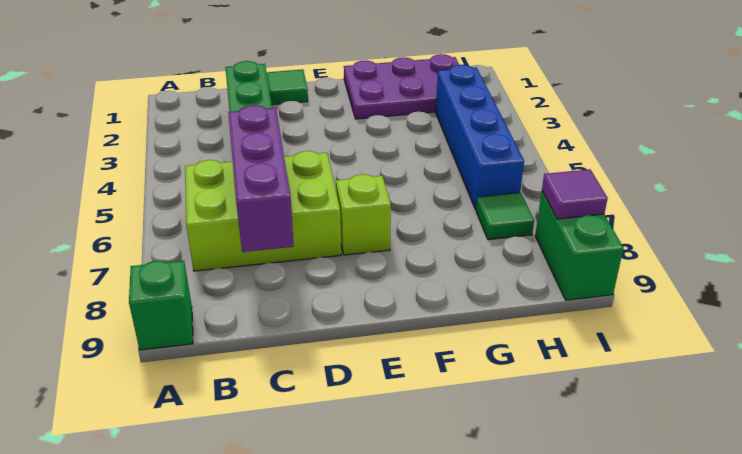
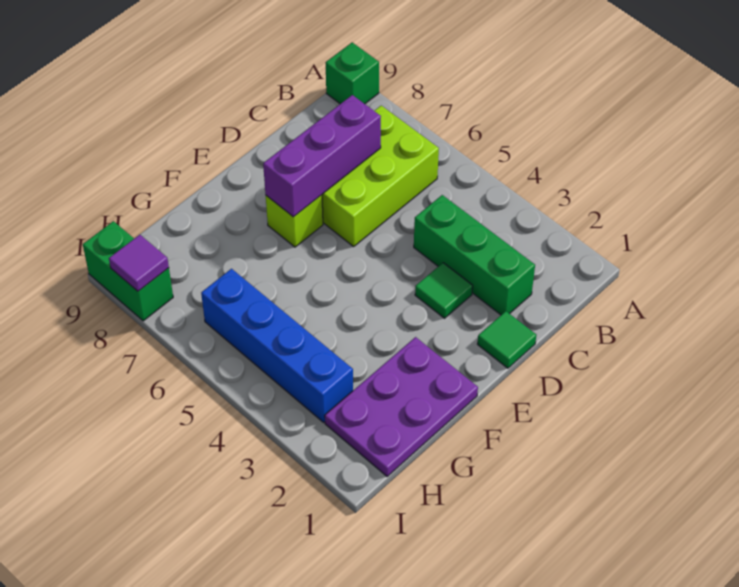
purple 1x3 brick [228,105,294,252] -> purple 1x3 brick turned to [263,95,381,217]
green 1x1 tile [476,193,534,240] -> green 1x1 tile moved to [415,263,473,318]

